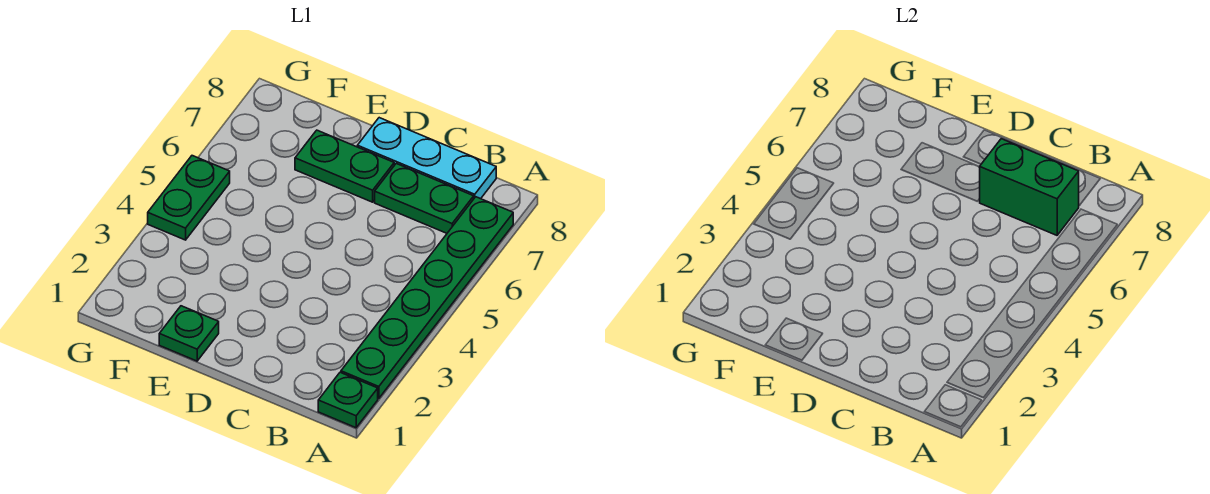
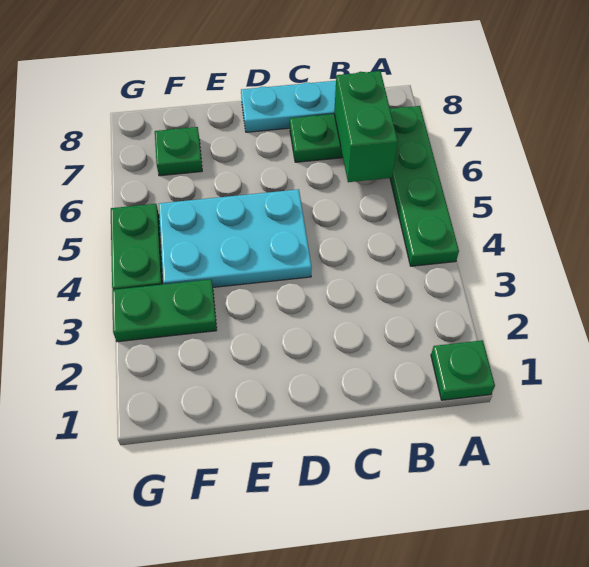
green 1x6 plate [341,197,513,399] -> green 1x4 plate [390,106,459,266]
green 1x2 brick [980,139,1079,235] -> green 1x2 brick turned to [334,71,398,182]
none -> cyan 2x3 plate [159,189,312,287]
green 1x2 plate [295,130,394,202] -> green 1x2 plate moved to [112,279,217,342]
green 1x1 plate [159,306,219,361] -> green 1x1 plate moved to [155,127,202,176]

